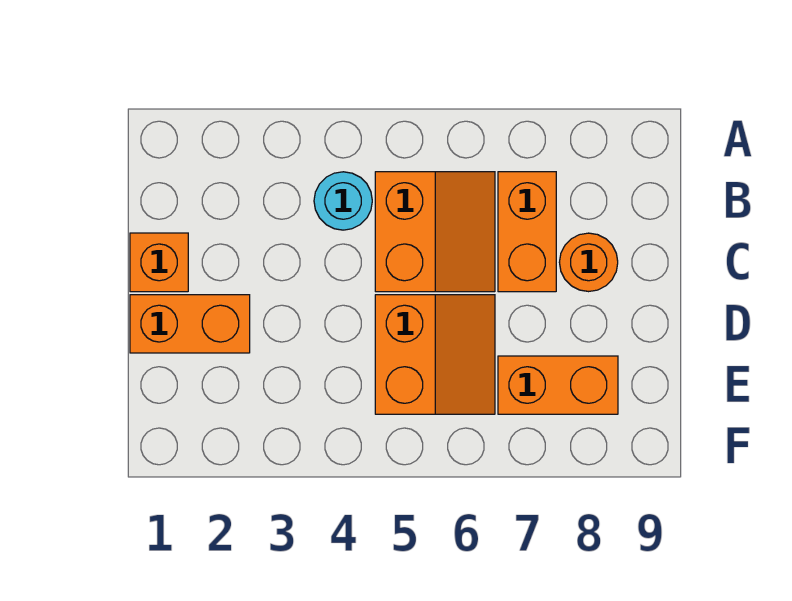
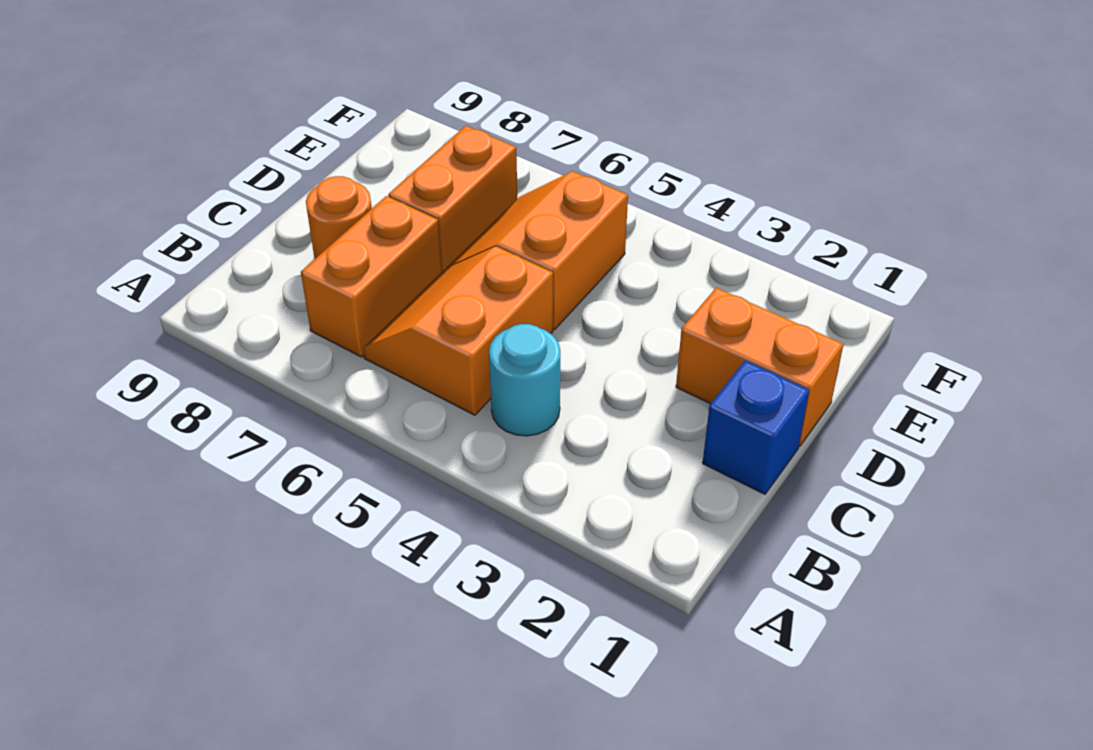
orange 1x1 brick [130,233,188,292] -> blue 1x1 brick [703,361,809,494]
orange 1x2 brick [498,356,618,414] -> orange 1x2 brick turned to [388,126,517,271]

